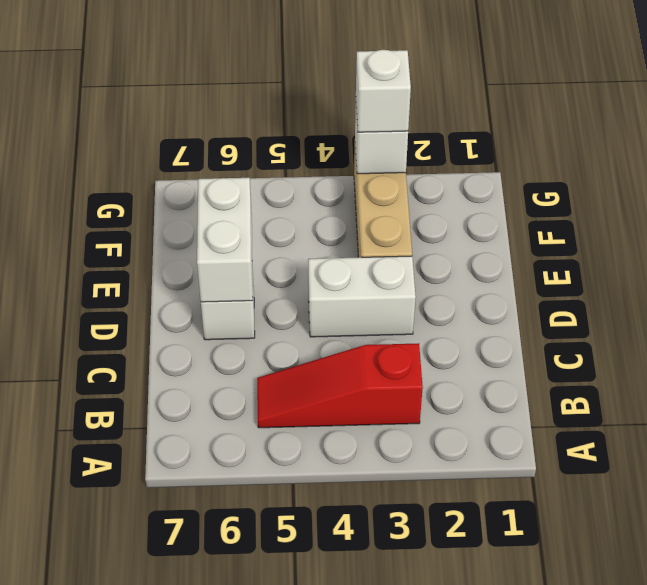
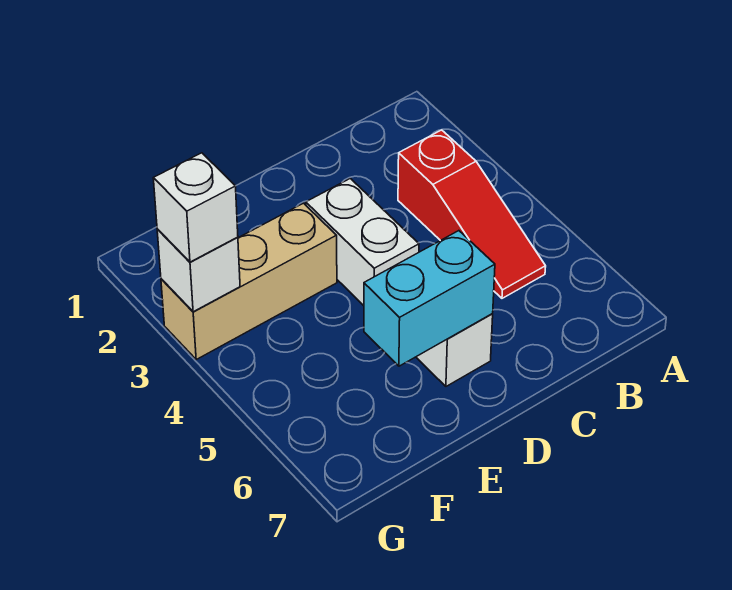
white 1x2 brick [197,178,253,302] -> cyan 1x2 brick [364,231,495,366]

